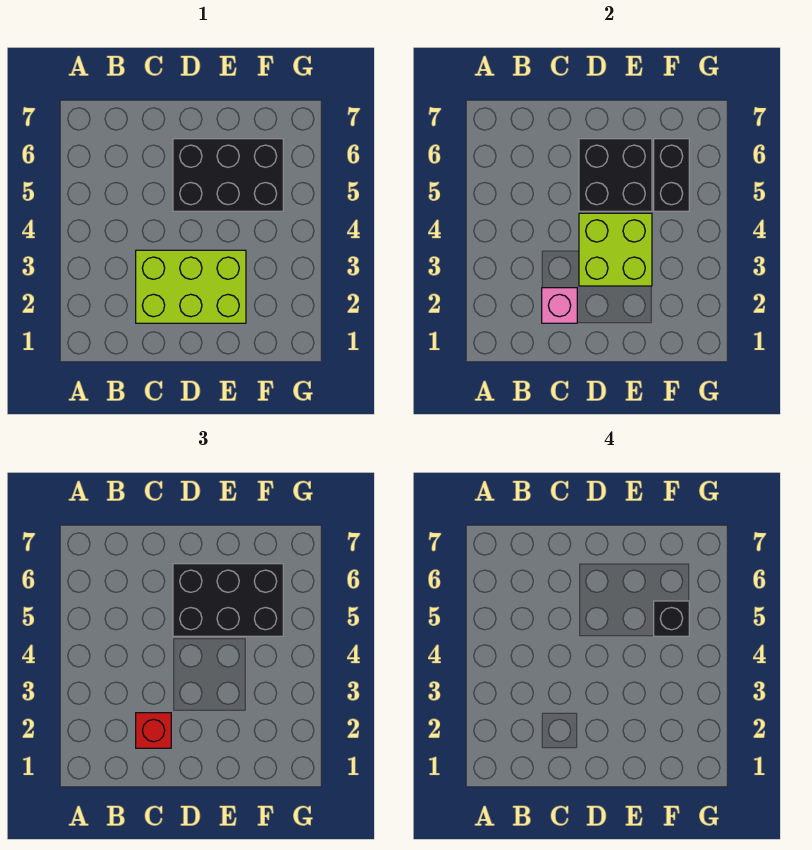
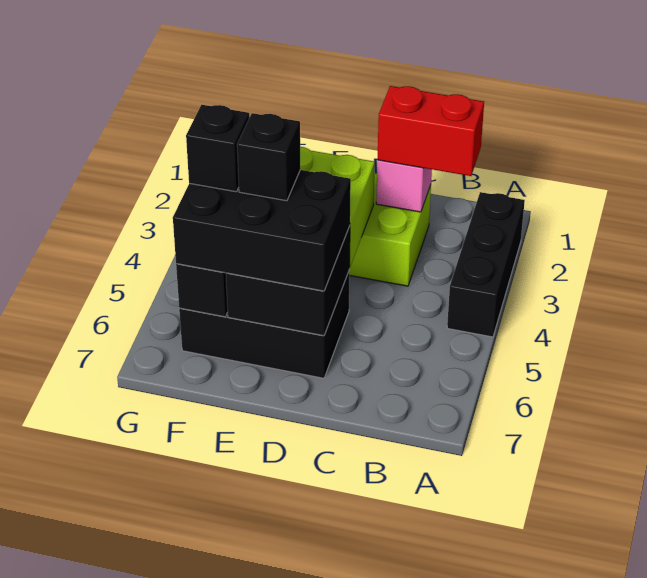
none -> black 1x3 brick [447,192,525,337]
red 1x1 brick [136,713,171,748] -> red 1x2 brick [377,86,484,176]
none -> black 1x1 brick [237,113,300,201]

